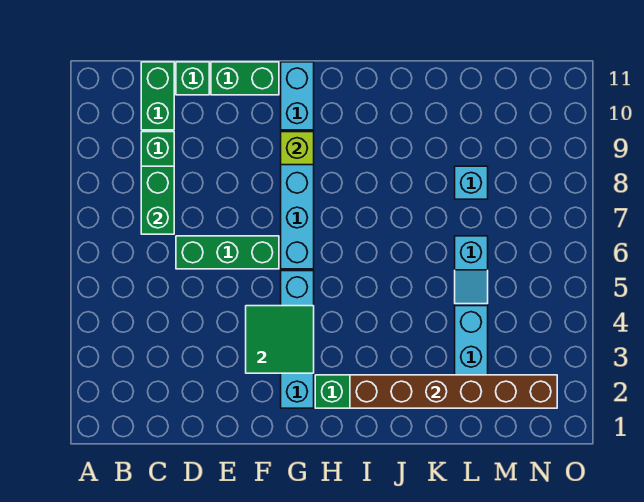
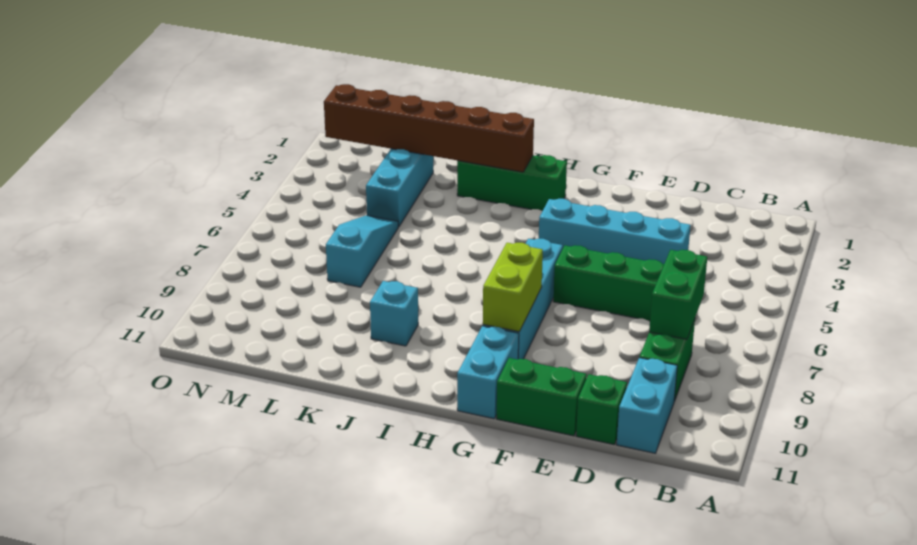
green 1x2 brick [141,62,174,130] -> cyan 1x2 brick [617,358,677,453]
green 2x2 tile [246,306,314,373] -> none
cyan 1x4 brick [281,271,314,408] -> cyan 1x4 brick turned to [539,199,691,264]
lime 1x1 brick [281,132,314,165] -> lime 1x2 brick [483,243,543,332]
cyan 1x2 slope [455,236,488,304] -> cyan 1x3 slope [326,215,398,287]
cyan 1x1 brick [455,166,488,199] -> cyan 1x1 brick moved to [370,281,418,346]

